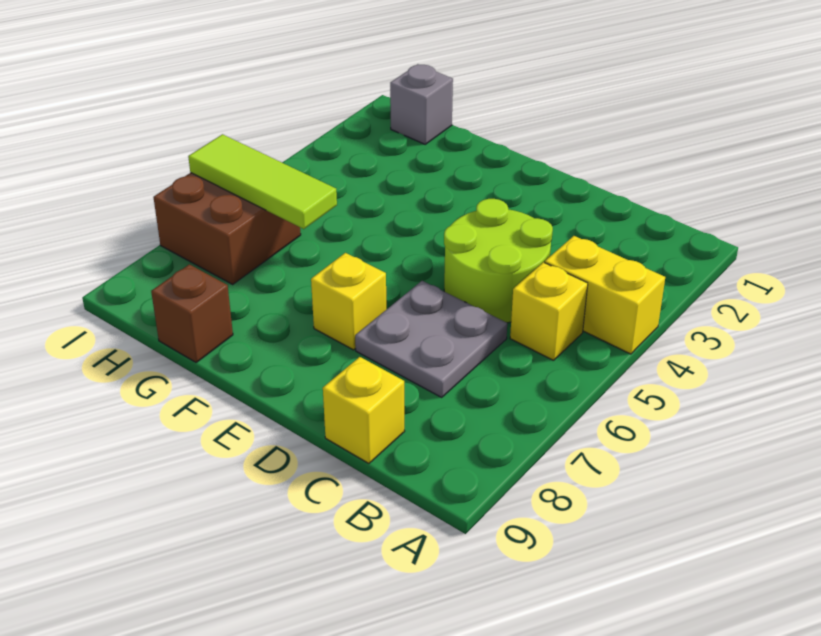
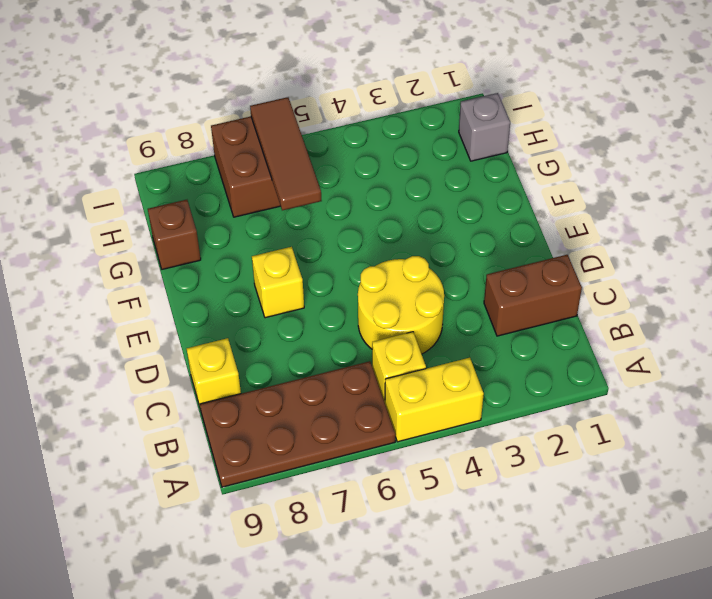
yellow 1x2 brick [545,236,665,354] -> yellow 1x2 brick turned to [385,358,484,442]
none -> brown 2x4 plate [200,361,395,487]
none -> brown 1x2 brick [484,255,582,336]
lime 2x2 round brick [444,199,553,323] -> yellow 2x2 round brick [358,256,444,354]
grey 2x2 plate [355,281,507,397] -> none
lime 1x3 tile [188,134,337,229] -> brown 1x3 tile [250,97,322,210]

